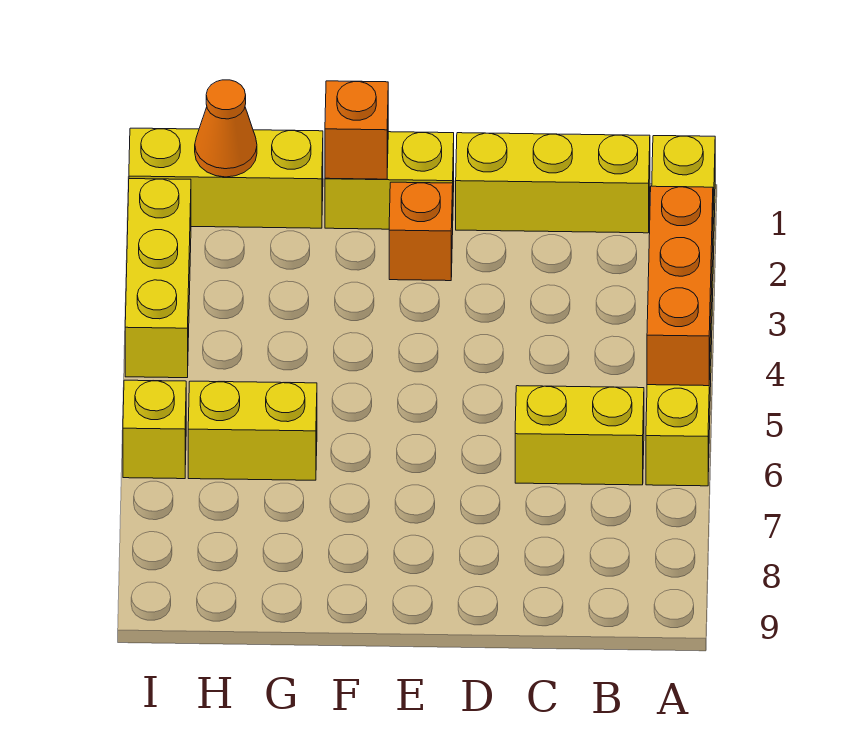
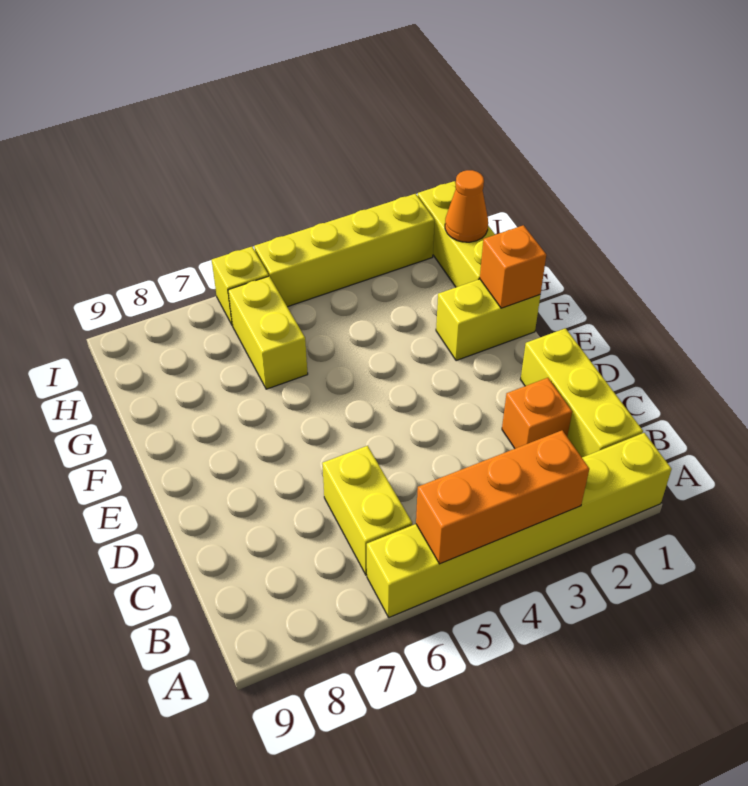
yellow 1x2 brick [325,132,454,229] -> yellow 1x2 brick turned to [436,279,540,361]
orange 1x1 brick [389,182,453,281] -> orange 1x1 brick moved to [502,378,572,448]
yellow 1x3 brick [125,179,191,378] -> yellow 1x4 brick [254,194,435,307]

